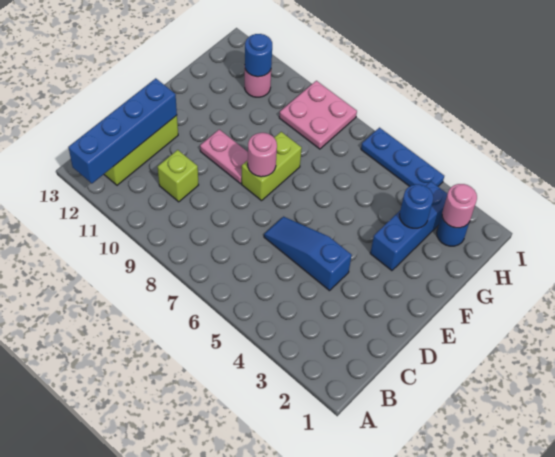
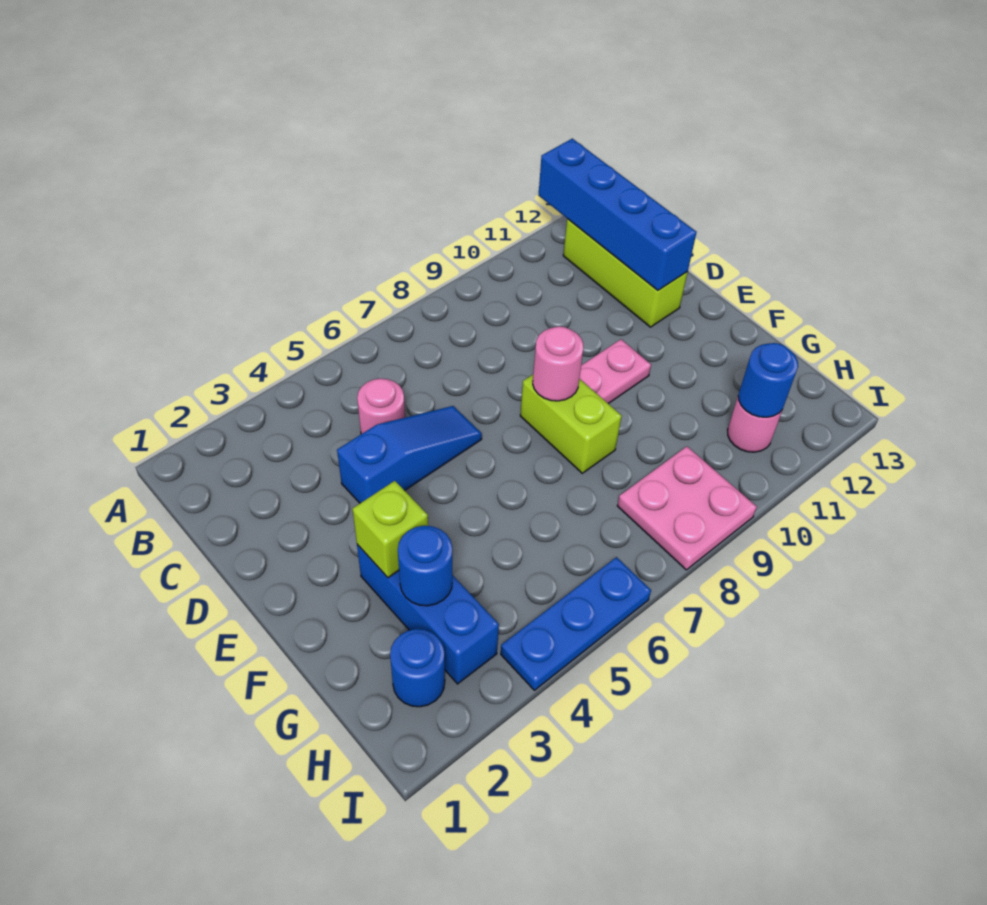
lime 1x1 brick [158,150,199,202] -> lime 1x1 brick moved to [353,481,428,578]
pink 1x1 round brick [442,184,477,228] -> pink 1x1 round brick moved to [357,379,405,434]

